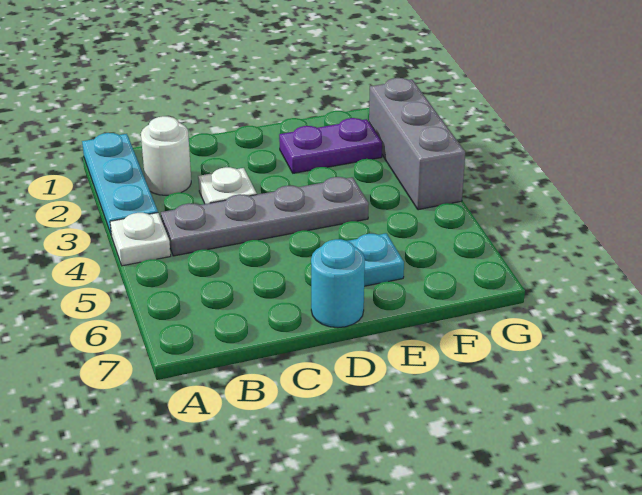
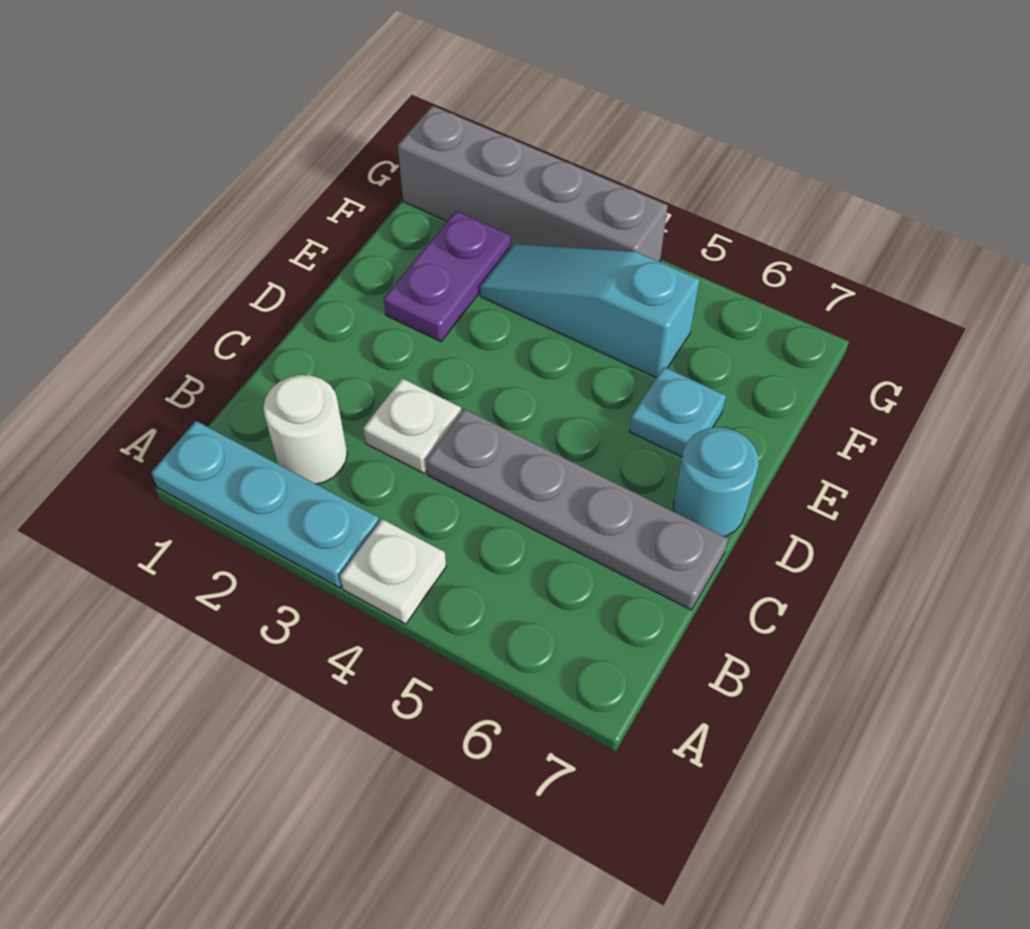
grey 1x4 plate [161,177,369,256] -> grey 1x4 plate turned to [426,409,728,610]
none -> cyan 1x3 slope [480,244,699,378]
grey 1x3 brick [369,78,465,210] -> grey 1x4 brick [398,106,668,262]

